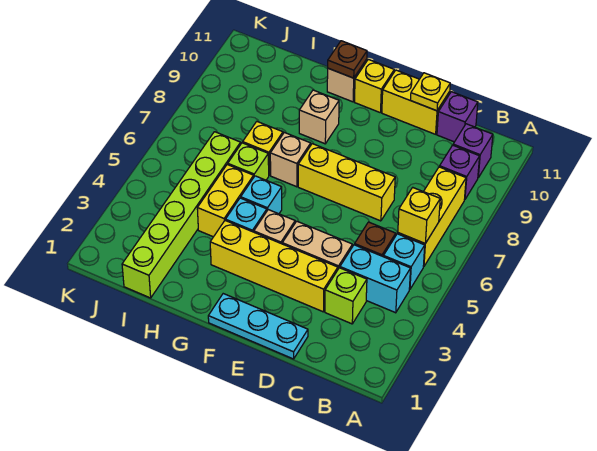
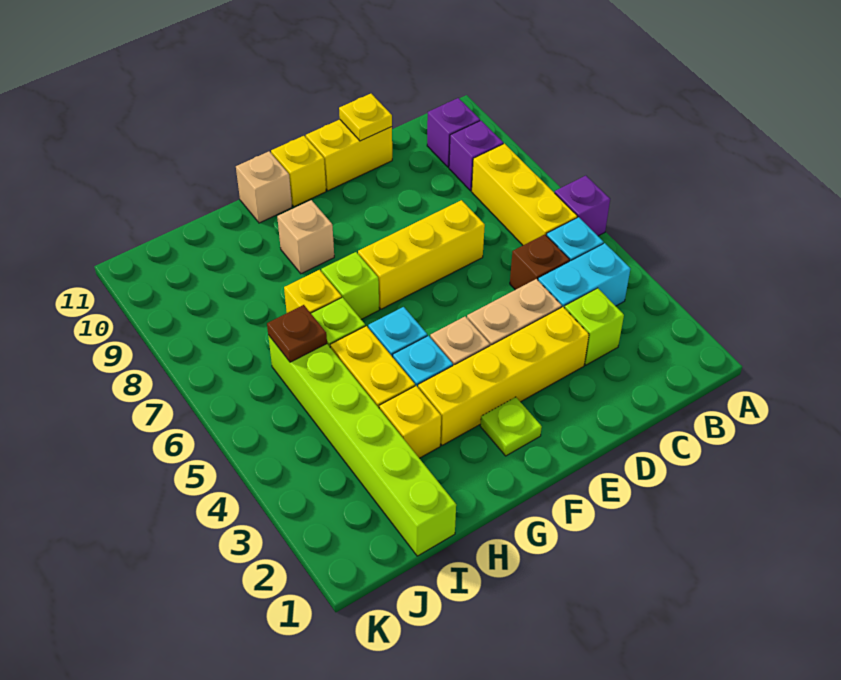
yellow 1x1 brick [398,188,440,243] -> yellow 1x1 brick moved to [379,386,441,458]
purple 1x1 brick [437,92,478,142] -> purple 1x1 brick moved to [555,176,610,236]
cyan 1x3 plate [208,294,308,359] -> none
none -> lime 1x1 plate [480,397,542,456]
tan 1x1 brick [270,132,311,187] -> lime 1x1 brick [321,252,379,319]
brown 1x1 plate [328,41,367,78] -> brown 1x1 plate moved to [267,305,327,362]

